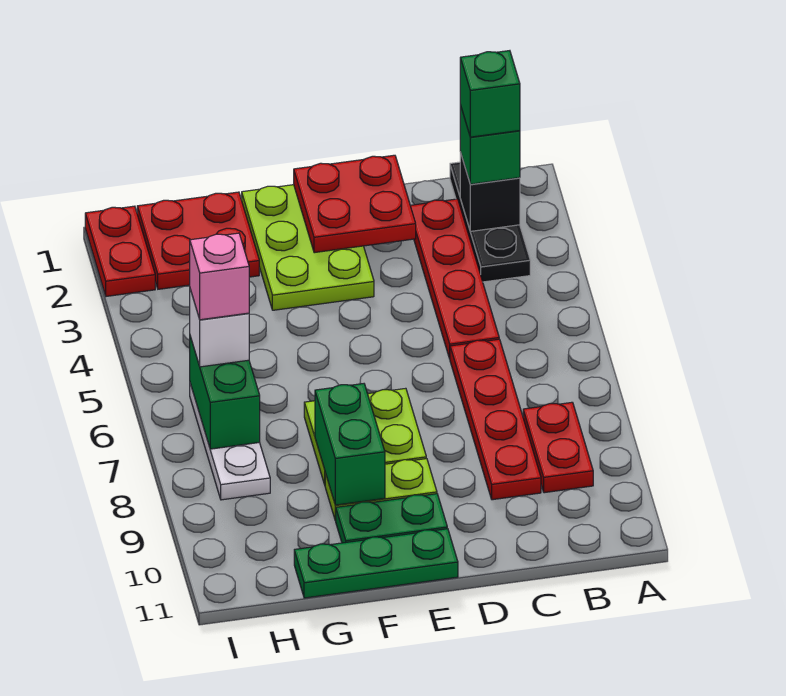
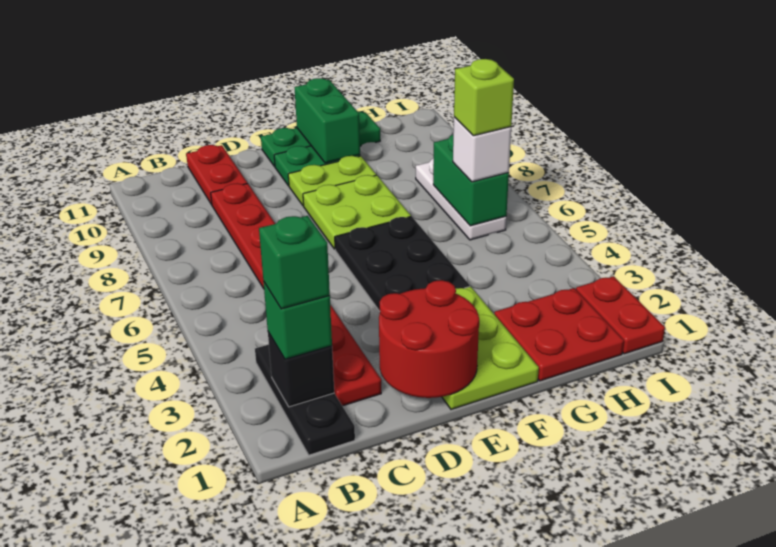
red 1x2 plate [523,402,593,493] -> red 1x2 plate moved to [186,145,247,205]
red 2x2 plate [294,155,416,253] -> red 2x2 round brick [379,280,479,398]
none -> black 2x3 plate [335,216,470,311]
green 1x2 brick [315,384,385,505] -> green 1x2 brick moved to [294,78,360,163]
pink 1x1 brick [190,233,249,320] -> lime 1x1 brick [454,59,514,136]

